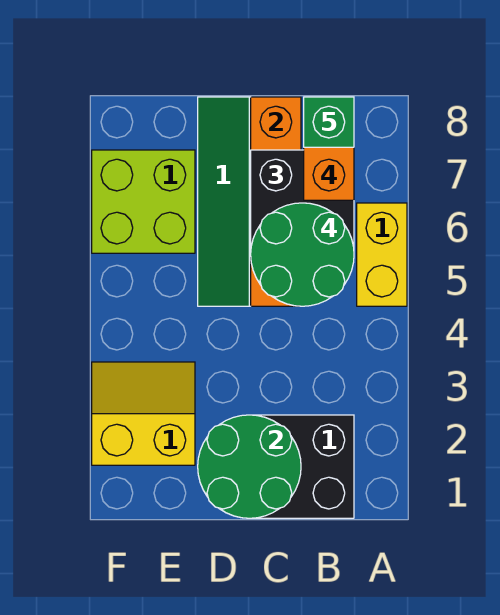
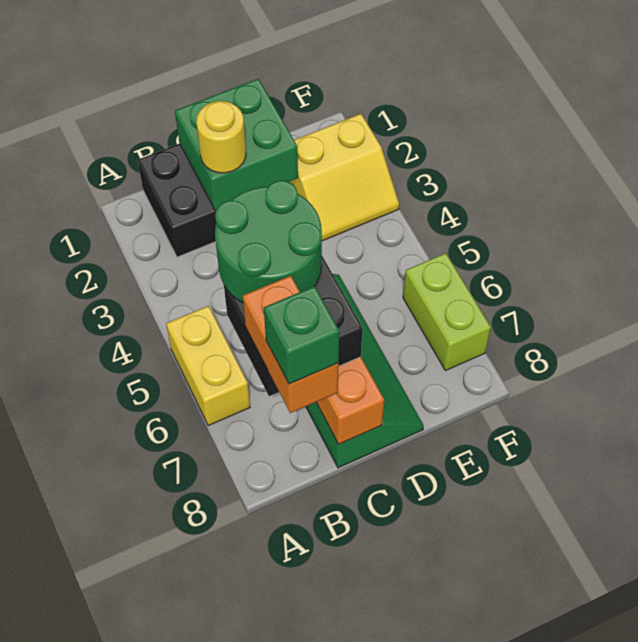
green 2x2 round brick [198,415,301,518] -> green 2x2 brick [175,79,298,211]
none -> yellow 1x1 round brick [196,101,246,173]
lime 2x2 brick [92,150,195,253] -> lime 1x2 brick [403,253,491,371]

